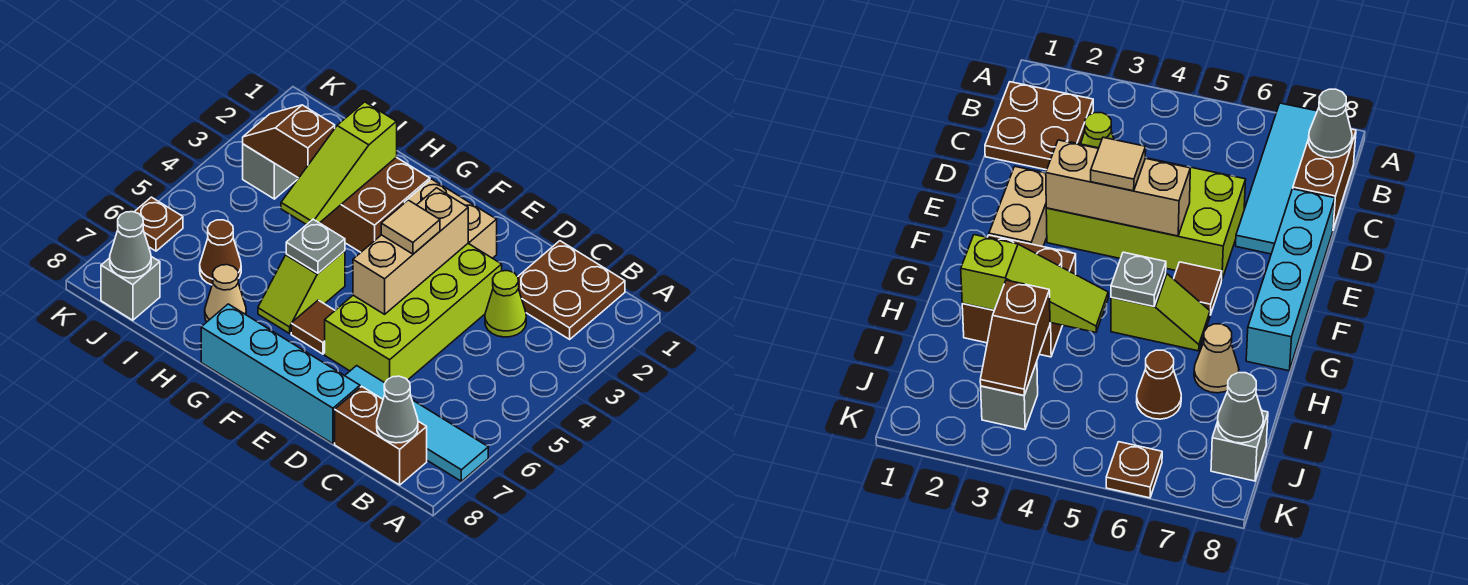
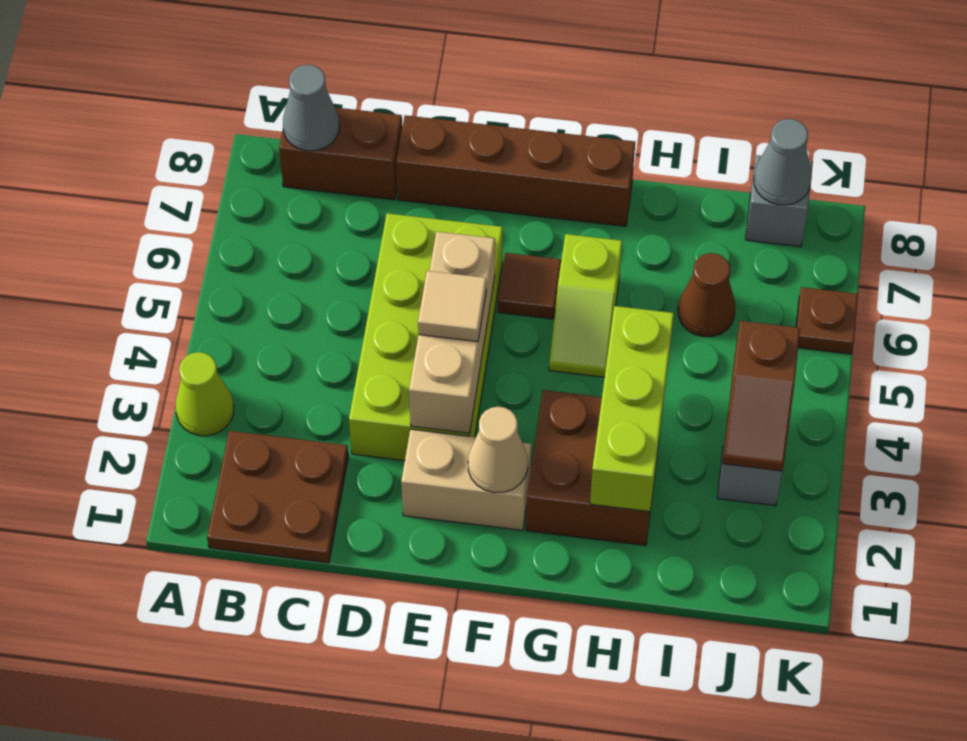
cyan 1x4 tile [345,366,488,481] -> none
lime 1x1 cone [485,271,526,337] -> lime 1x1 cone moved to [175,352,234,436]
cyan 1x4 brick [201,304,360,444] -> brown 1x4 brick [396,115,635,226]
lime 1x2 slope [258,251,345,334] -> lime 1x2 slope turned to [549,234,622,377]
grey 1x1 plate [286,219,345,273] -> none
lime 1x3 slope [281,102,397,225] -> lime 1x3 brick [590,306,674,512]
tan 1x1 cone [205,265,246,322] -> tan 1x1 cone moved to [468,407,528,493]
brown 1x2 slope [243,105,335,178] -> brown 1x2 slope turned to [723,321,800,471]

